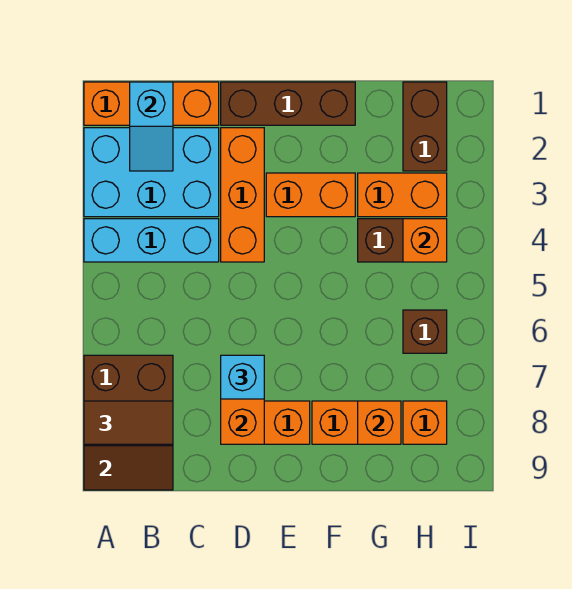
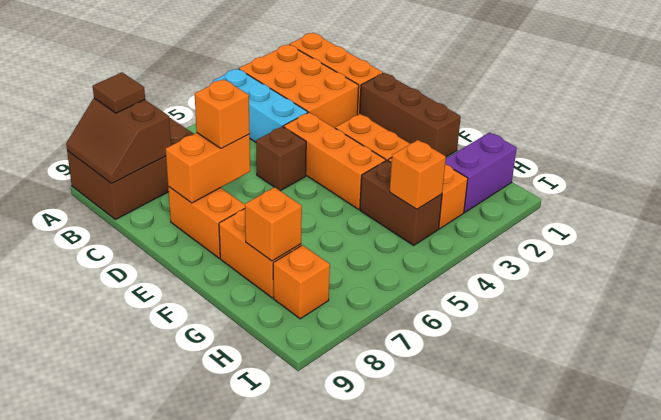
cyan 2x3 brick [84,128,219,217] -> orange 2x3 brick [239,44,359,128]
brown 1x2 tile [84,401,173,444] -> brown 1x1 tile [93,72,145,113]
cyan 1x2 slope [130,82,173,171] -> none
orange 1x3 brick [221,128,264,262] -> orange 1x3 brick turned to [284,113,386,209]
cyan 1x1 brick [221,355,264,399] -> orange 1x1 brick [195,79,250,148]
brown 1x2 brick [403,82,447,171] -> purple 1x2 brick [445,132,517,212]
brown 1x1 brick [403,310,447,353] -> brown 1x1 brick moved to [256,126,306,191]

